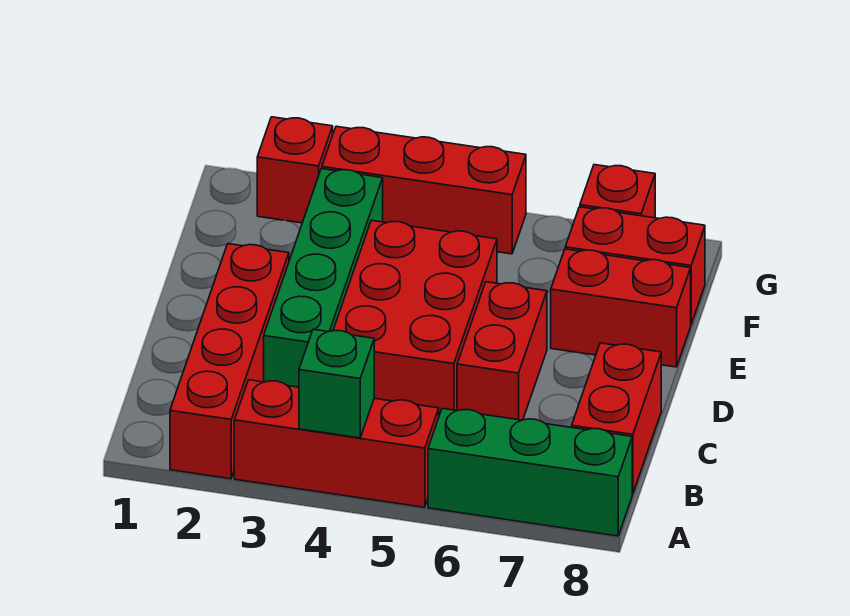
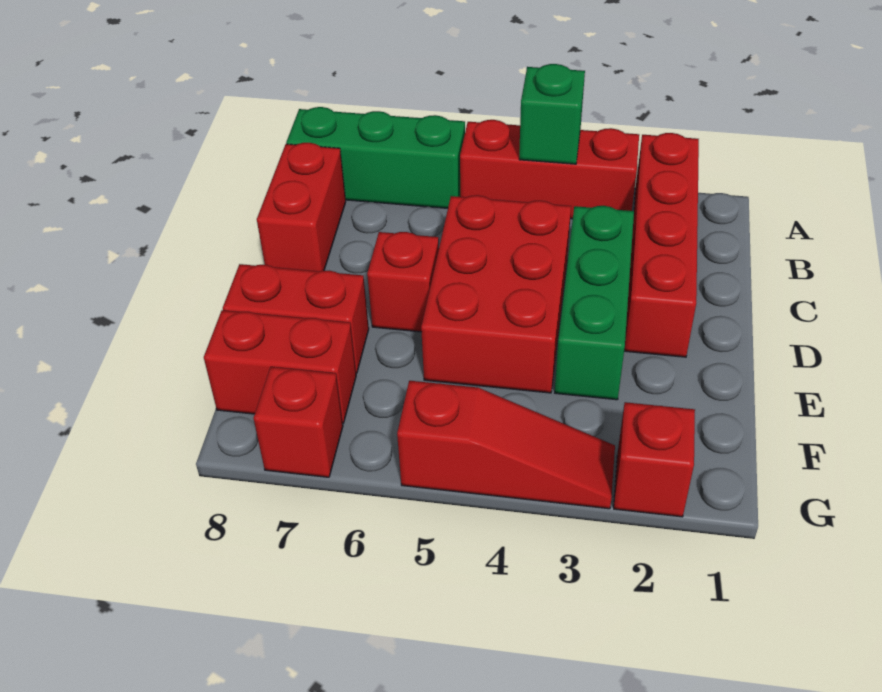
green 1x4 brick [264,169,383,387] -> green 1x3 brick [555,206,634,400]
red 1x2 brick [457,282,547,420] -> red 1x1 brick [367,232,439,332]
red 1x3 brick [322,126,526,254] -> red 1x3 slope [397,381,615,509]

